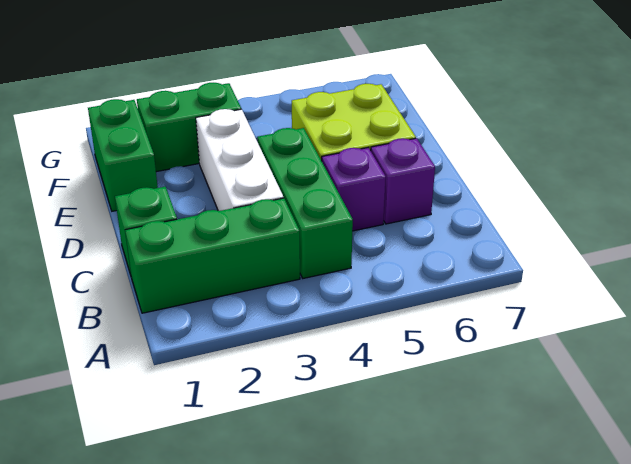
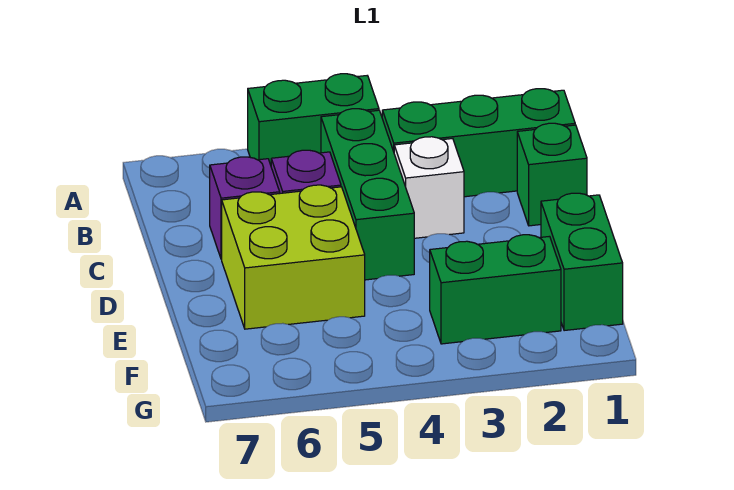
none -> green 1x2 brick [248,74,379,165]
white 1x3 brick [196,109,284,211] -> white 1x1 brick [394,137,464,238]

